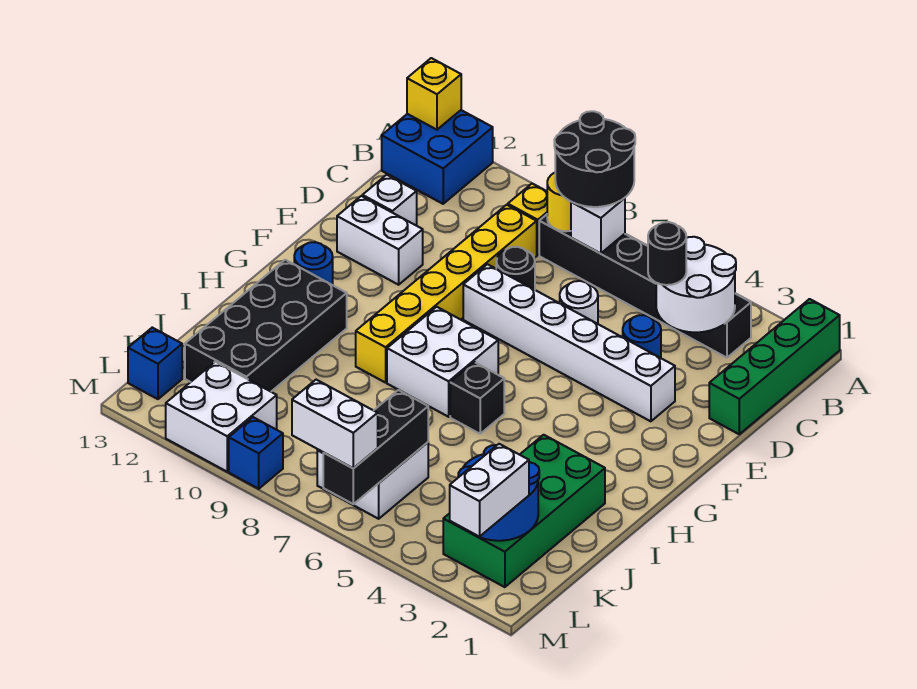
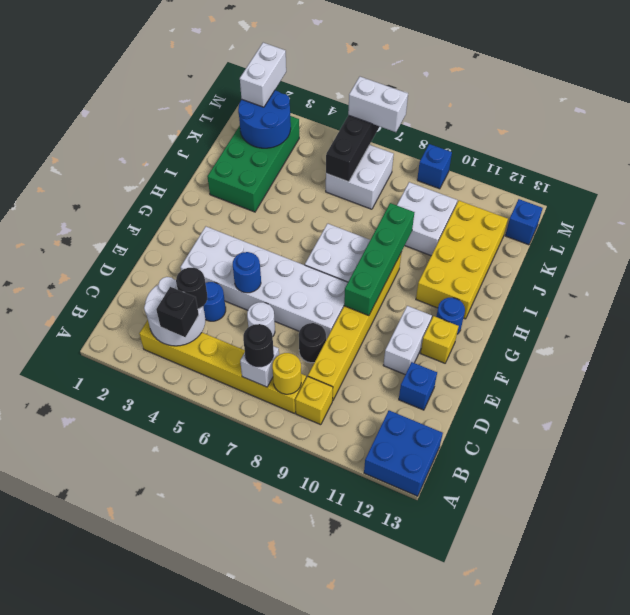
green 1x4 brick [709,299,840,434] -> green 1x4 brick moved to [344,203,414,316]
black 2x2 round brick [554,111,635,207] -> black 1x1 round brick [243,324,274,367]
yellow 1x1 brick [407,58,461,130] -> yellow 1x1 brick moved to [421,316,459,363]
black 1x6 brick [539,215,751,358] -> yellow 1x6 brick [139,320,306,413]
white 1x1 brick [362,175,417,226] -> blue 1x1 brick [399,362,437,410]
white 1x6 brick [463,264,675,421] -> white 2x6 brick [180,227,348,340]
none -> blue 1x1 round brick [233,252,261,293]
white 1x2 brick [337,196,423,285] -> white 1x2 brick turned to [383,306,432,375]
black 1x1 brick [450,362,504,434] -> black 1x1 brick moved to [156,287,199,337]
black 2x4 brick [185,260,347,392] -> yellow 2x4 brick [416,201,508,319]
white 2x2 brick [166,362,277,472] -> white 2x2 brick moved to [397,182,457,256]

